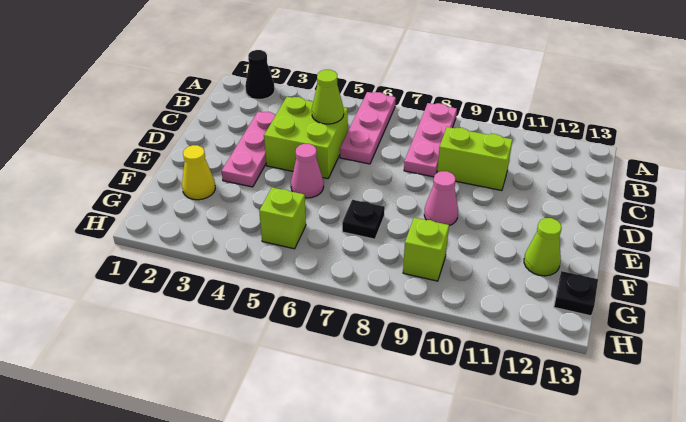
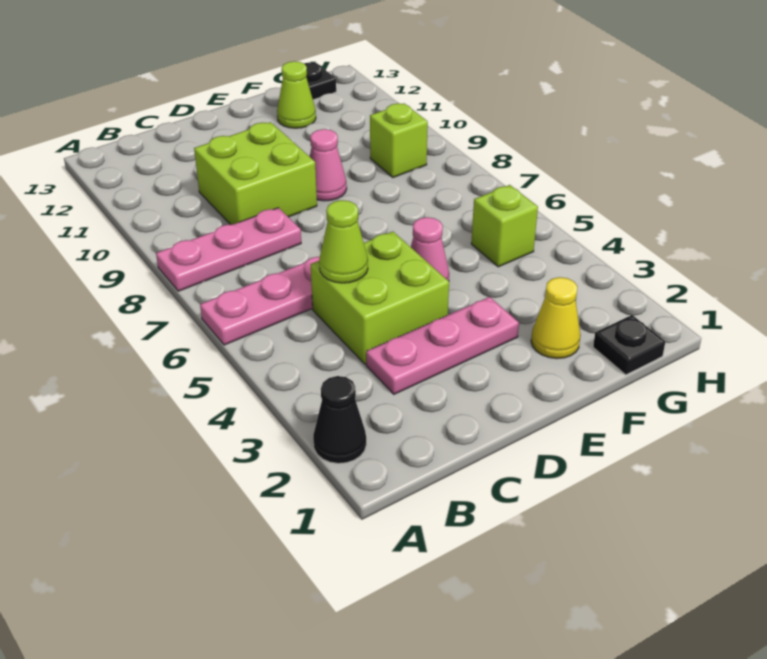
lime 1x2 brick [437,127,513,191] -> lime 2x2 brick [194,122,317,225]
black 1x1 plate [342,200,385,239] -> black 1x1 plate moved to [593,315,665,375]

